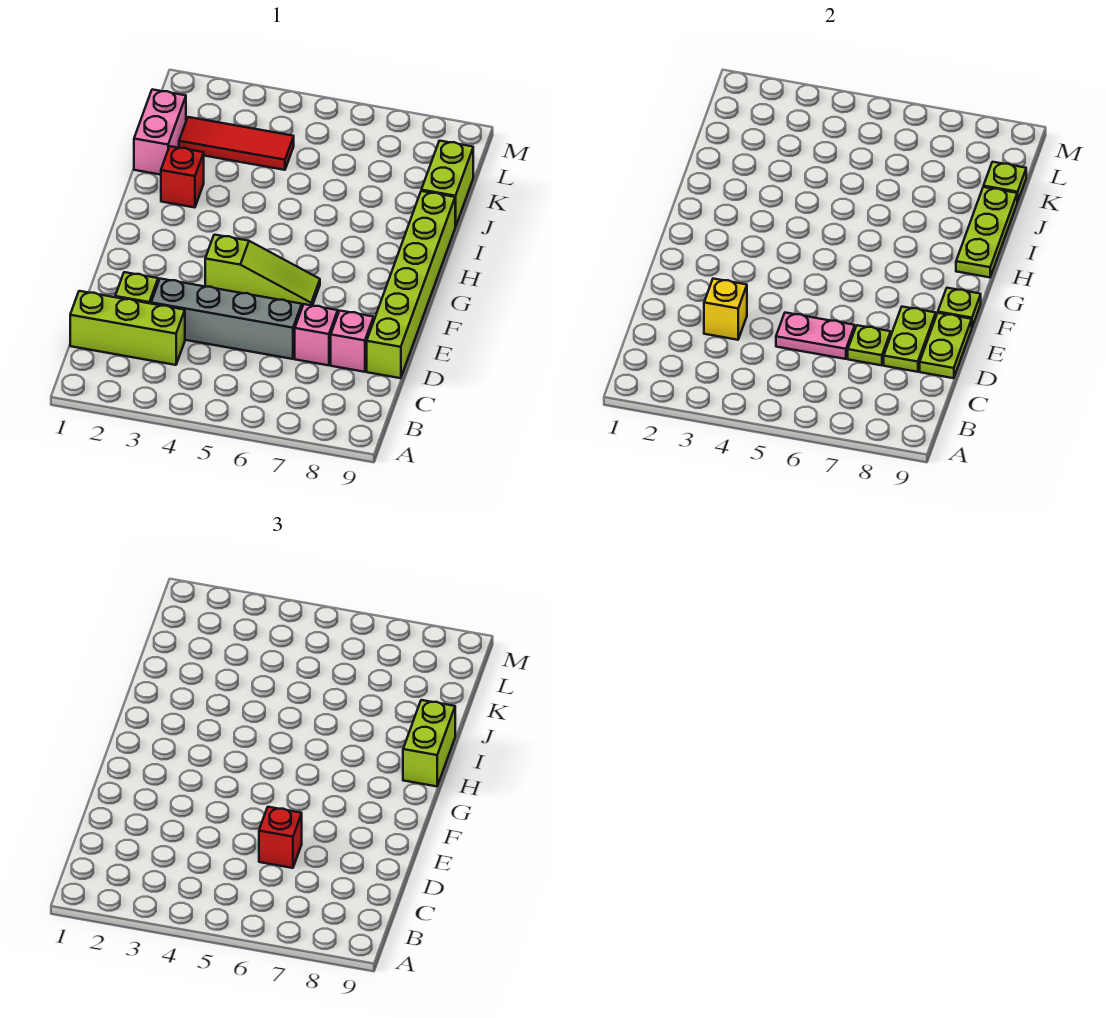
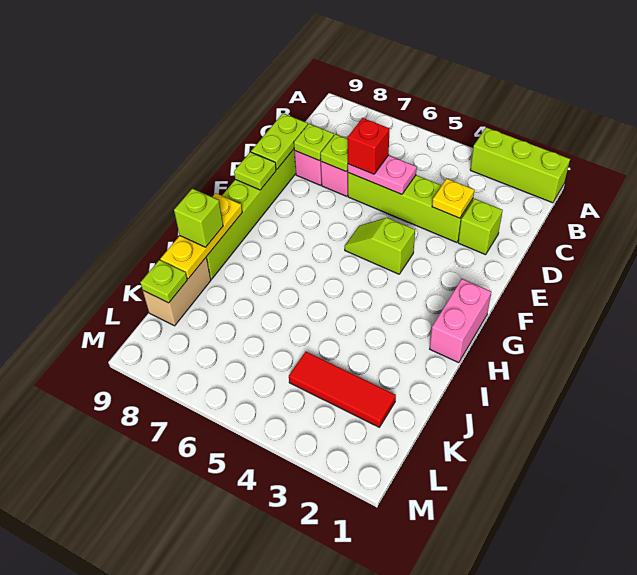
lime 1x3 brick [70,291,185,365] -> lime 1x3 brick moved to [470,127,570,203]
grey 1x4 brick [151,279,302,359] -> lime 1x4 brick [348,173,473,243]
yellow 1x1 brick [704,279,747,340] -> yellow 1x1 plate [432,179,474,218]
lime 1x2 plate [884,307,936,372] -> lime 1x1 plate [294,124,334,161]
lime 1x3 slope [205,235,320,307] -> lime 1x2 slope [345,218,415,274]
lime 1x3 plate [956,187,1017,277] -> yellow 1x3 plate [160,193,242,279]
lime 1x2 brick [403,700,455,786] -> lime 1x1 brick [174,189,223,247]
red 1x1 brick [161,146,204,208] -> none
pink 1x2 brick [134,89,186,175] -> pink 1x2 brick moved to [430,279,491,363]
lime 1x2 brick [421,141,473,227] -> tan 1x2 brick [143,258,211,326]

